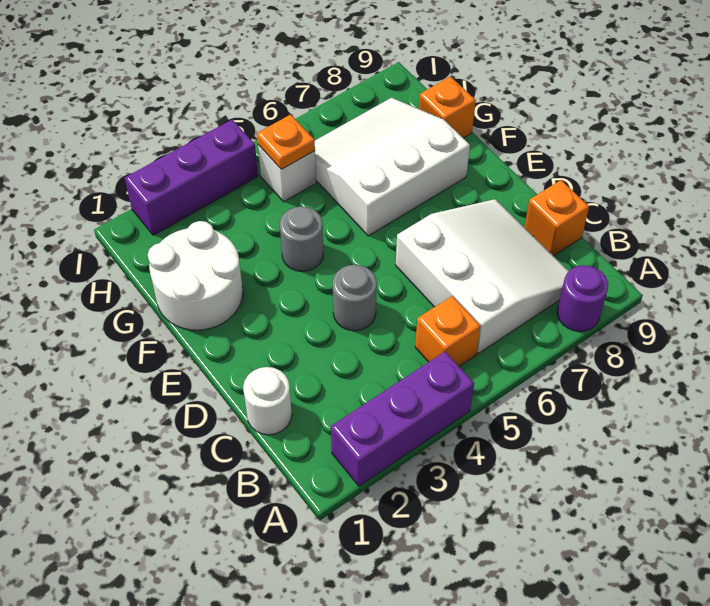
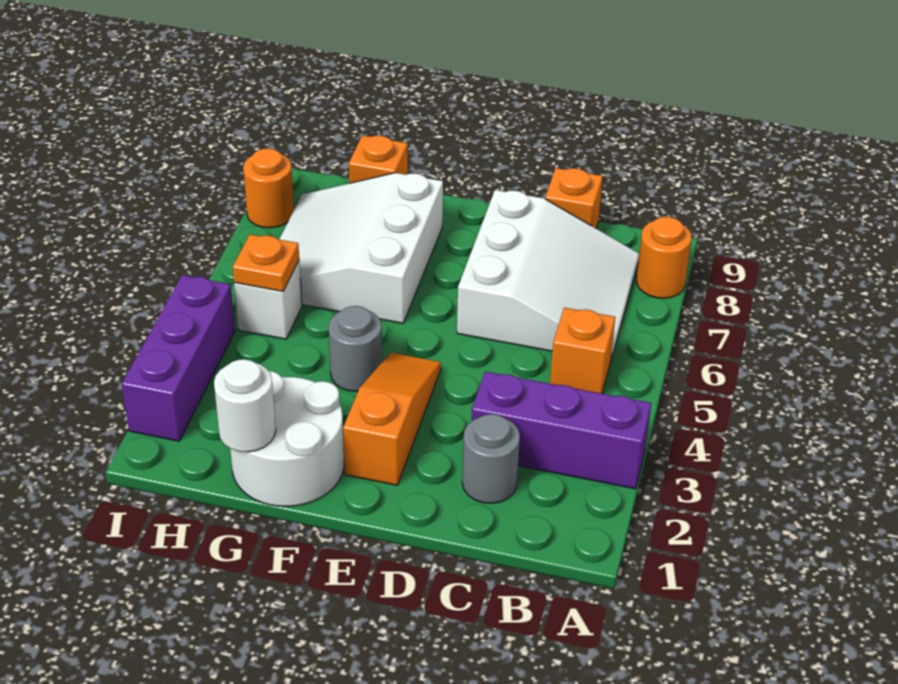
purple 1x3 brick [331,352,474,486] -> purple 1x3 brick turned to [472,372,651,489]
purple 1x1 round brick [557,265,608,332] -> orange 1x1 round brick [636,217,691,298]
white 3x3 slope [396,199,569,354] -> white 3x3 slope turned to [457,190,639,360]
white 1x1 round brick [243,367,292,435] -> white 1x1 round brick moved to [214,359,276,452]
grey 1x1 round brick [333,265,377,331] -> grey 1x1 round brick moved to [462,414,520,503]
none -> orange 1x3 slope [343,353,441,485]
none -> orange 1x1 round brick [243,149,294,228]

